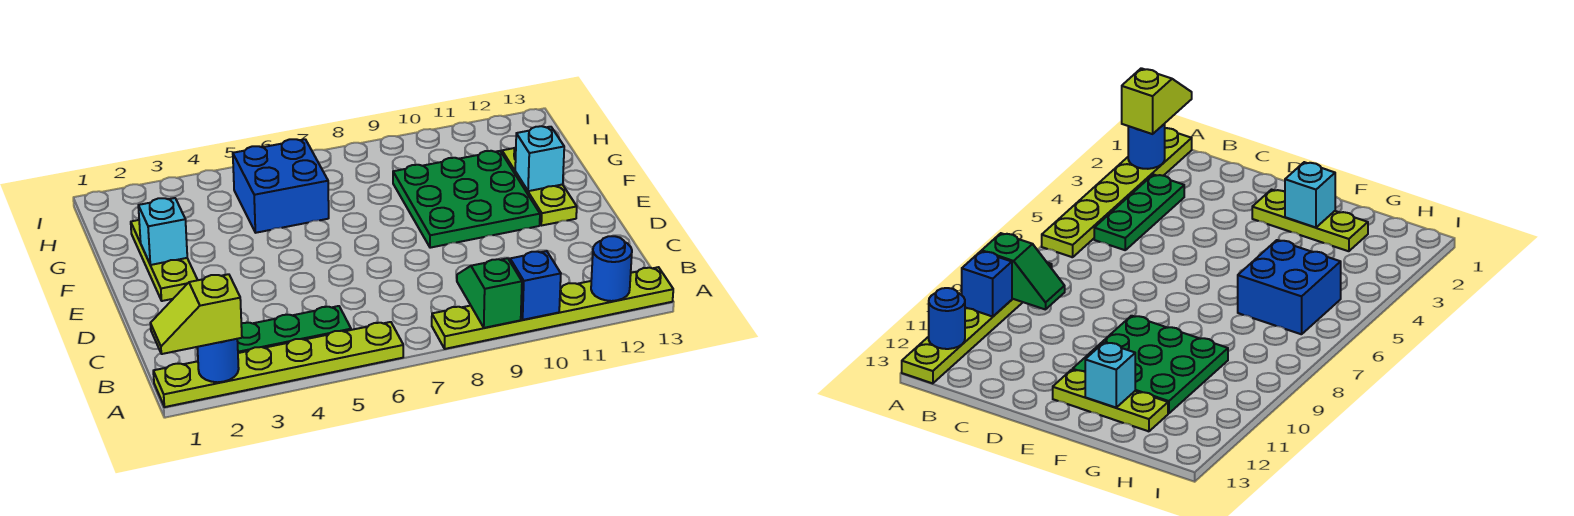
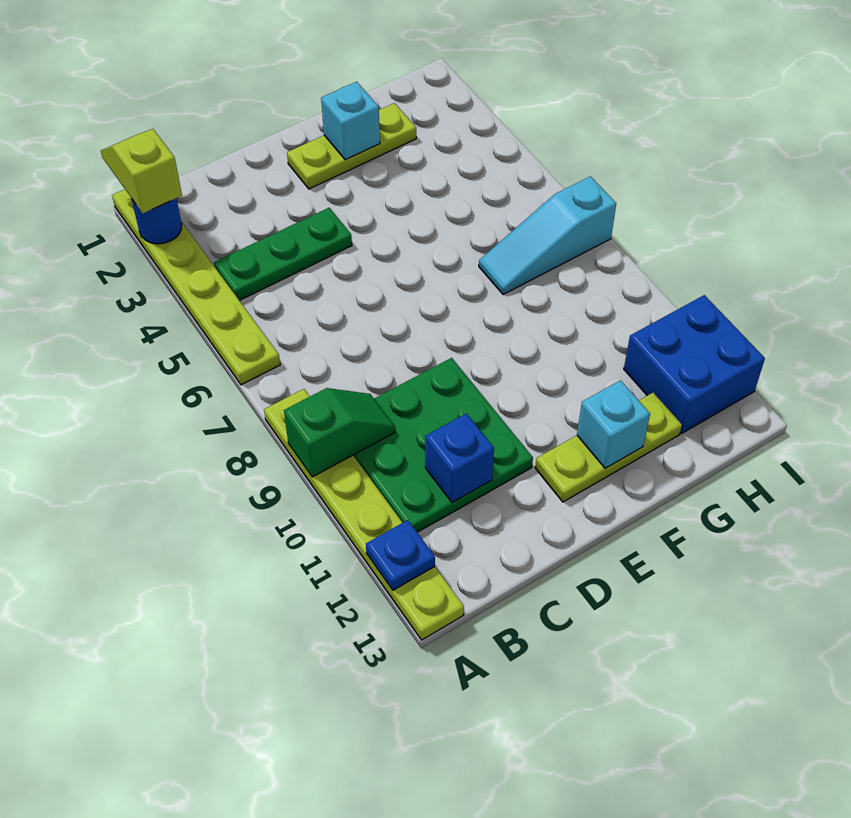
blue 1x1 brick [510,251,561,320] -> blue 1x1 brick moved to [425,414,494,503]
blue 1x1 round brick [591,236,632,301] -> blue 1x1 plate [366,520,435,590]
green 1x3 plate [237,306,351,353] -> green 1x3 plate turned to [214,208,352,301]
green 3x3 plate [393,151,540,248] -> green 3x3 plate moved to [353,358,533,532]
blue 2x2 brick [233,139,329,233] -> blue 2x2 brick moved to [624,295,765,434]
none -> cyan 1x3 slope [479,176,616,295]

